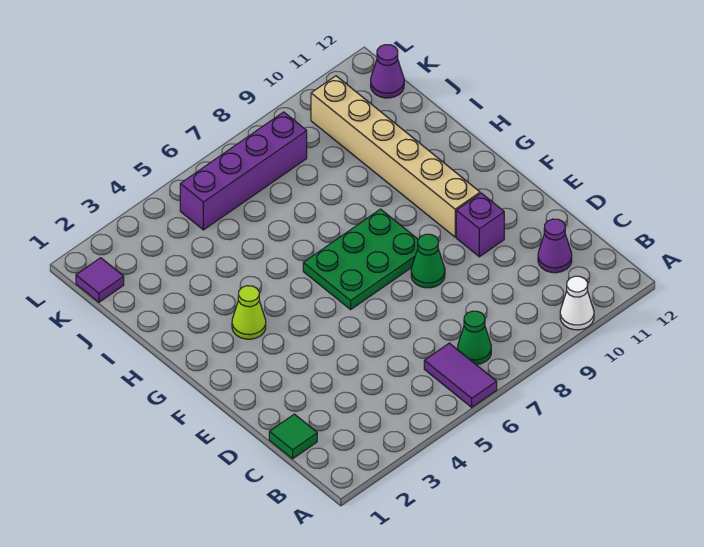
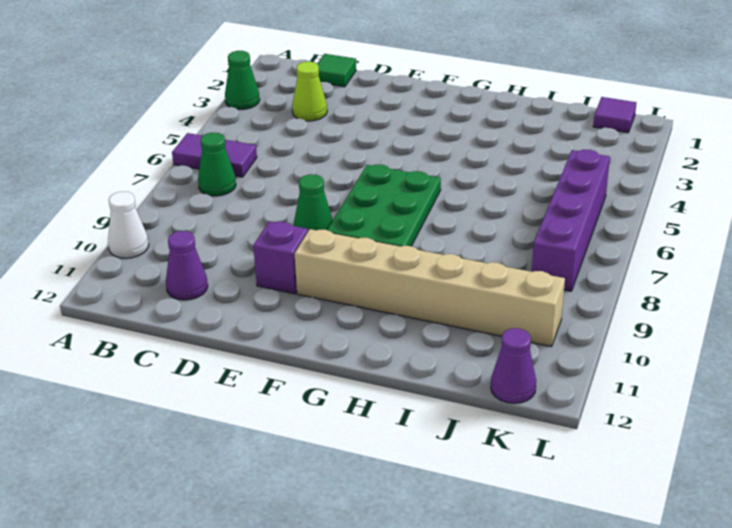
none -> green 1x1 cone [225,51,260,109]
lime 1x1 cone [232,286,266,339] -> lime 1x1 cone moved to [292,62,327,121]

